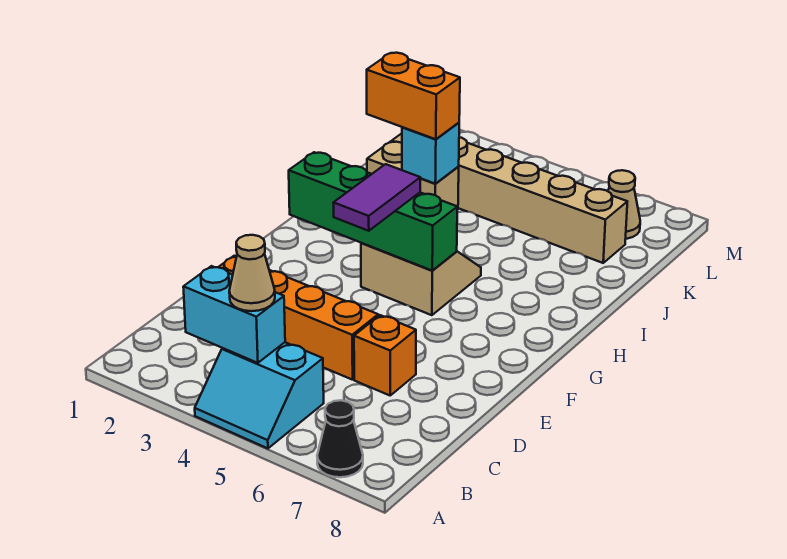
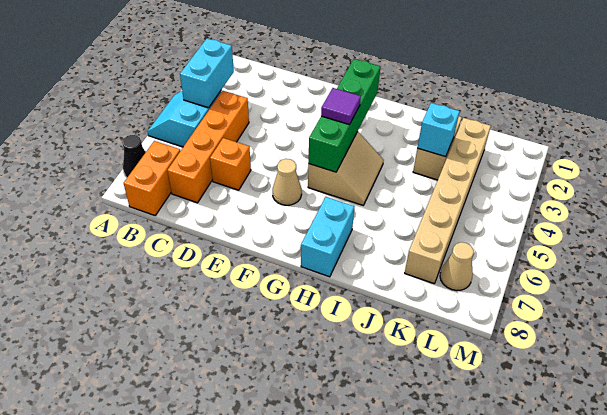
tan 1x1 cone [229,235,275,311] -> tan 1x1 cone moved to [273,159,302,205]
orange 1x4 brick [218,256,378,380] -> orange 1x4 brick moved to [167,91,249,203]
purple 1x2 tile [333,164,421,231] -> purple 1x1 tile [321,88,361,125]
none -> cyan 1x2 brick [301,197,354,277]
orange 1x2 brick [367,53,460,139] -> orange 1x2 brick moved to [124,141,180,215]

